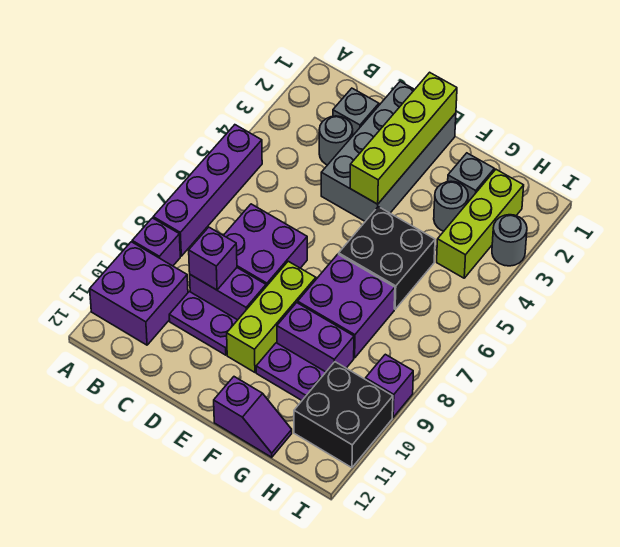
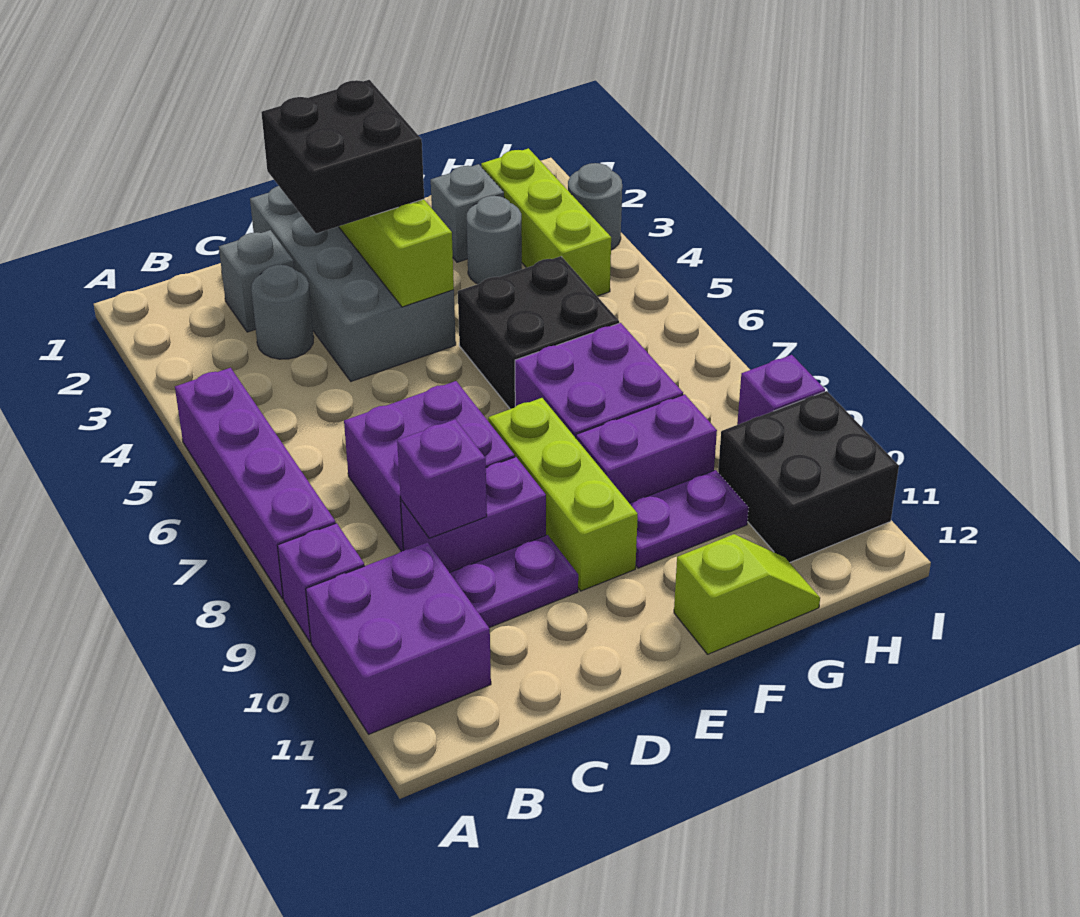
none -> black 2x2 brick [261,80,424,233]
purple 1x2 slope [214,377,292,457] -> lime 1x2 slope [674,534,820,654]

